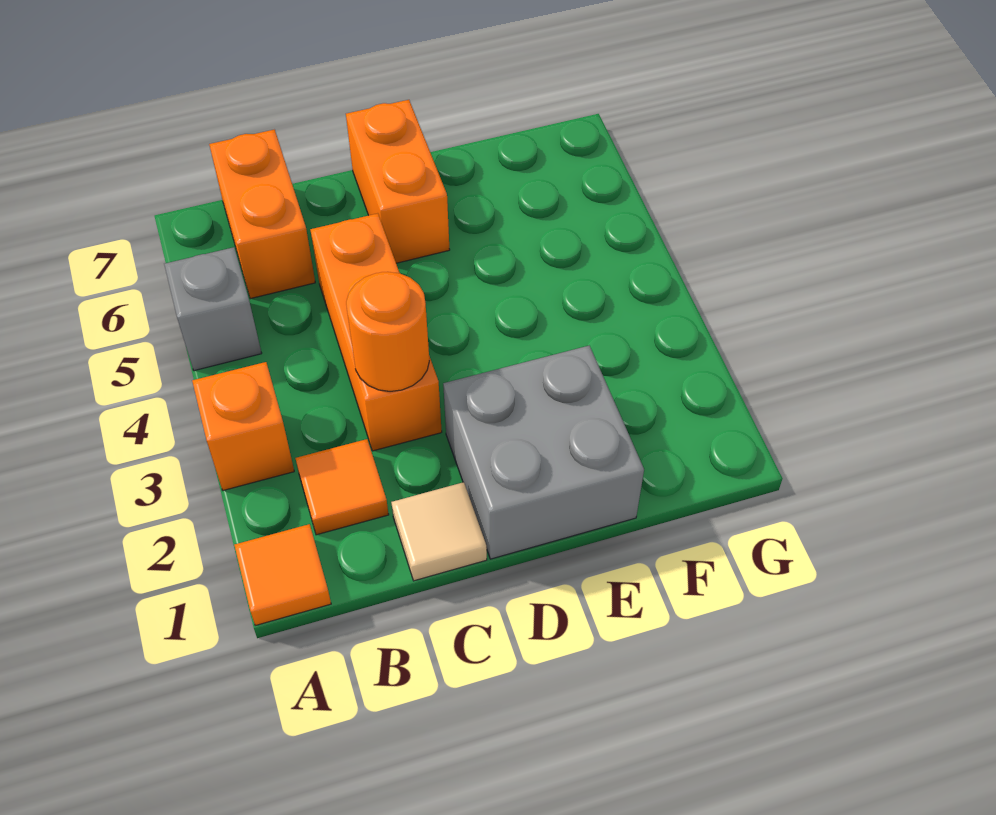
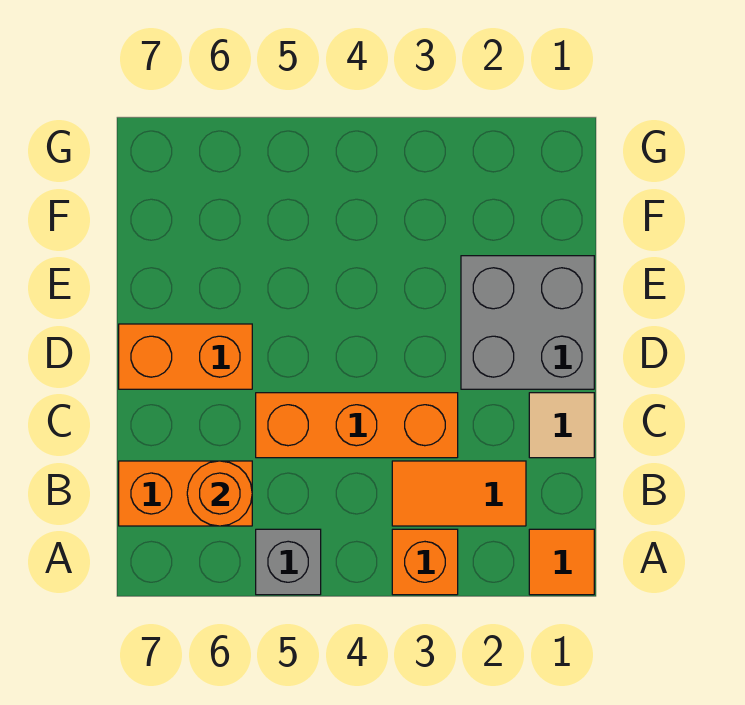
orange 1x1 tile [295,439,389,535] -> orange 1x2 tile [392,461,526,526]
orange 1x1 round brick [346,272,429,391] -> orange 1x1 round brick moved to [187,461,252,526]

